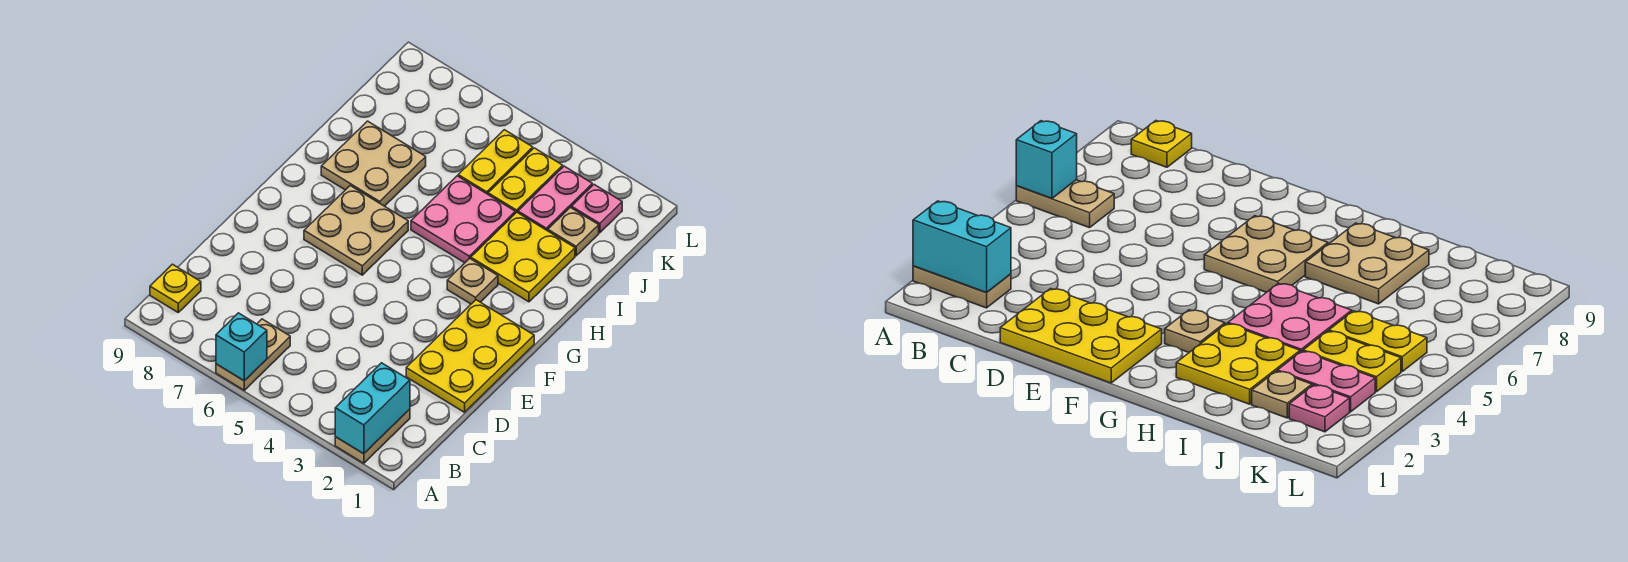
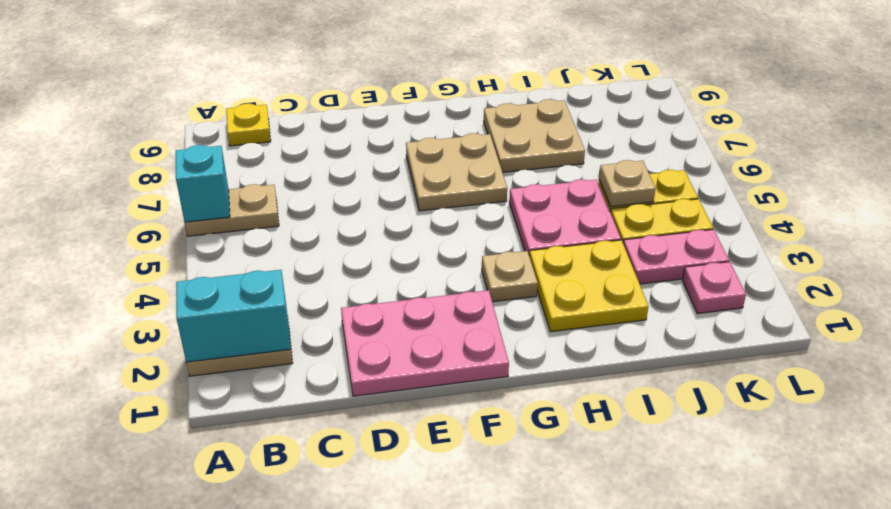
yellow 2x3 plate [406,300,534,412] -> pink 2x3 plate [341,290,509,396]
tan 1x1 plate [548,207,599,256] -> tan 1x1 plate moved to [599,160,656,207]

